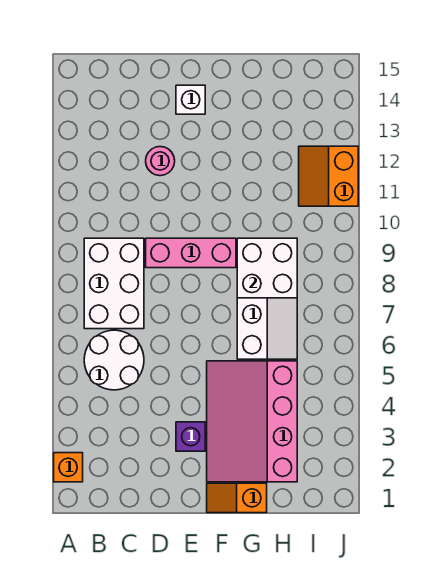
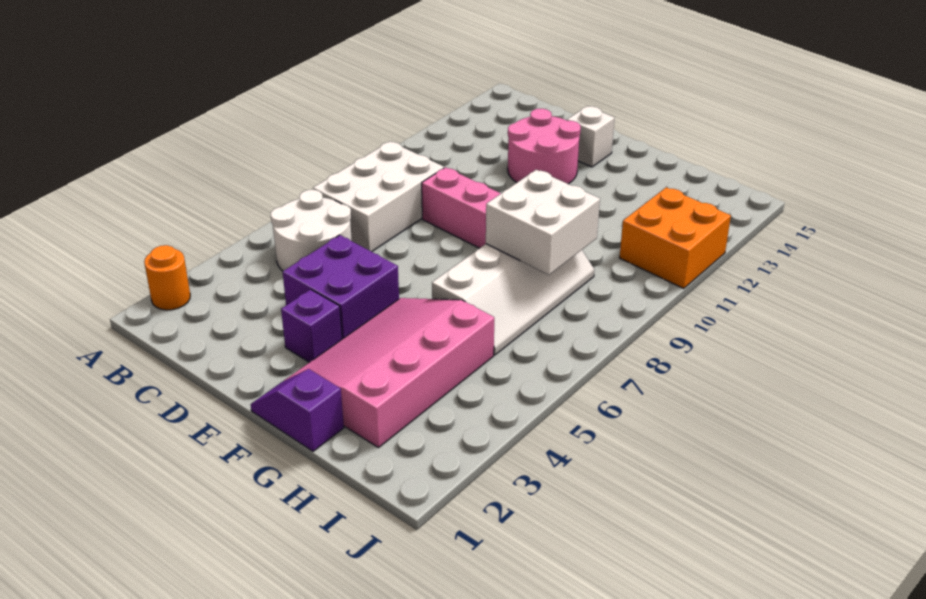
orange 1x1 brick [54,453,83,482] -> orange 1x1 round brick [144,245,190,310]
none -> purple 2x2 brick [283,235,399,339]
pink 1x1 round brick [146,147,175,176] -> pink 2x2 round brick [508,109,581,184]
orange 1x2 slope [207,483,267,513] -> purple 1x2 slope [251,369,344,451]
orange 2x2 slope [299,146,358,206] -> orange 2x2 brick [620,187,731,288]

